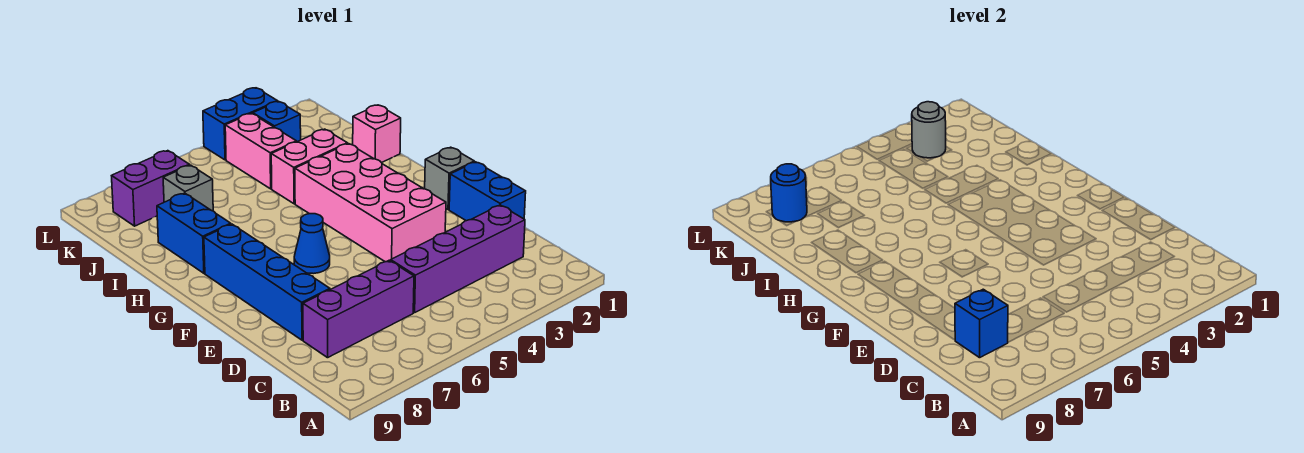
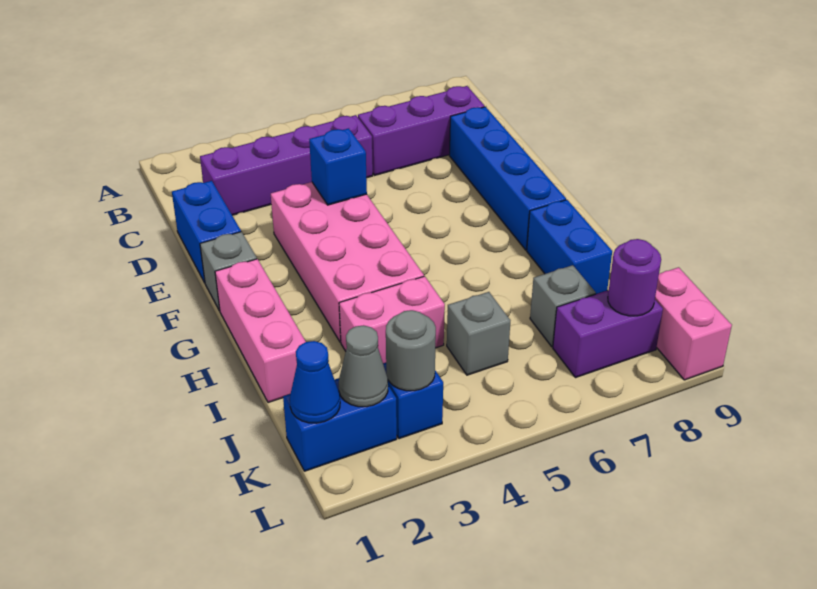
blue 1x1 brick [955,289,1008,358] -> blue 1x1 brick moved to [309,128,367,205]
blue 1x1 cone [294,214,330,274] -> blue 1x1 cone moved to [290,341,340,423]
pink 1x1 brick [353,105,401,163] -> pink 1x3 brick [215,259,306,403]
pink 1x2 brick [225,113,296,189] -> pink 1x2 brick moved to [655,267,732,380]
none -> grey 1x1 brick [447,292,510,375]
none -> grey 1x1 cone [339,325,388,407]
blue 1x1 round brick [771,164,807,222] -> purple 1x1 round brick [608,239,661,316]
blue 1x2 brick [203,88,278,160] -> blue 1x2 brick moved to [283,378,397,471]

